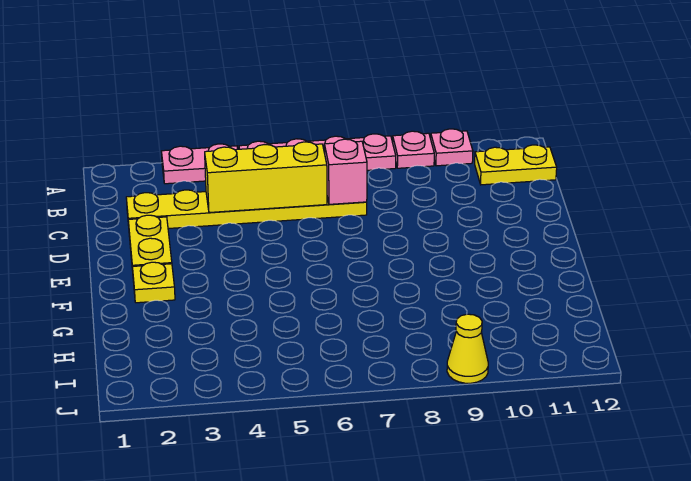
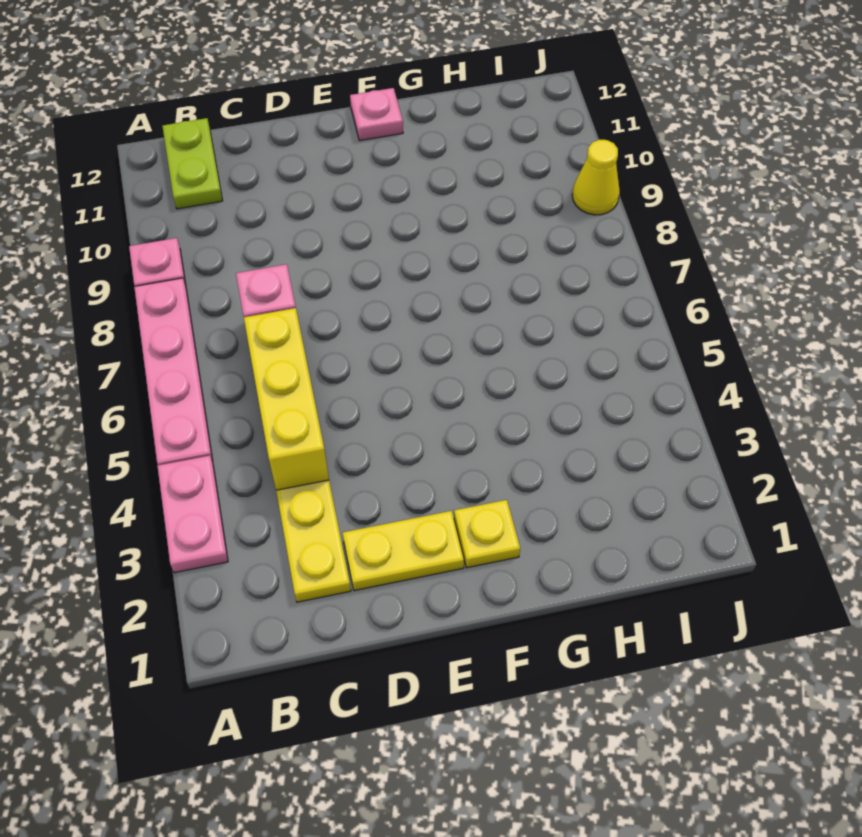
pink 1x1 plate [431,129,473,166] -> pink 1x1 plate moved to [350,88,403,141]
yellow 1x2 plate [475,145,557,185] -> lime 1x2 plate [162,118,223,209]

